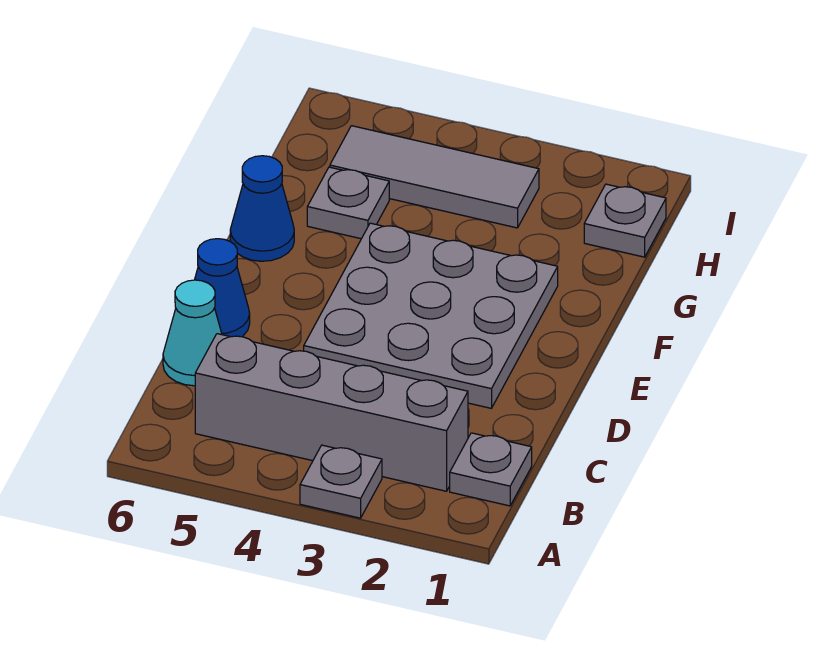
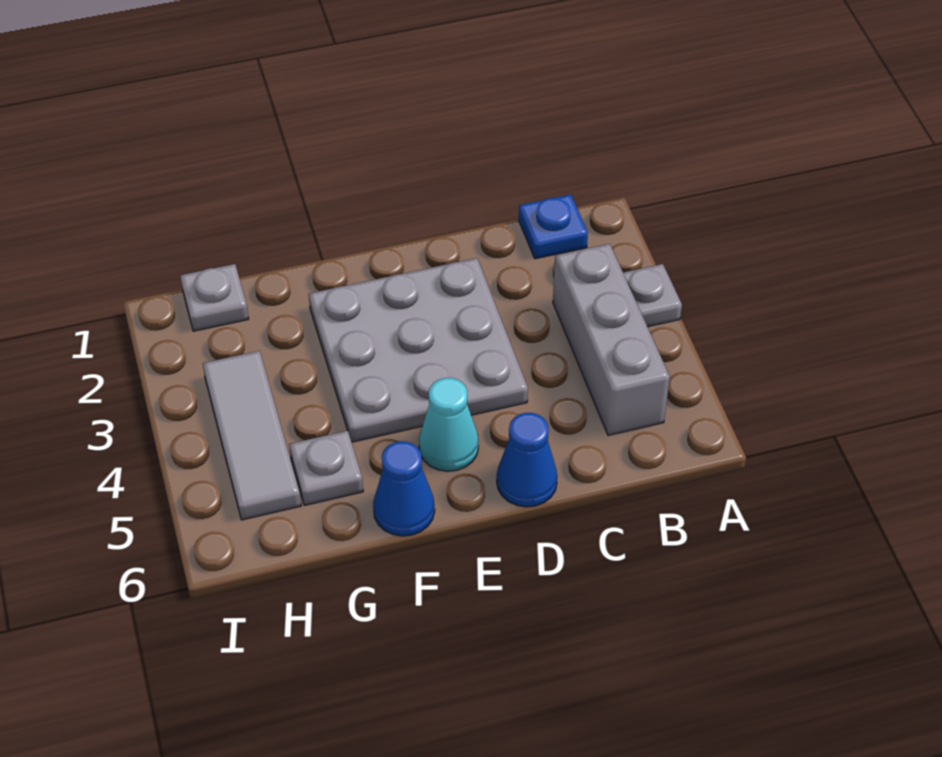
grey 1x1 plate [450,433,532,506] -> blue 1x1 plate [519,195,588,259]
grey 1x4 brick [195,334,468,491] -> grey 1x3 brick [553,244,670,435]
cyan 1x1 cone [163,280,222,386] -> cyan 1x1 cone moved to [419,378,479,471]

